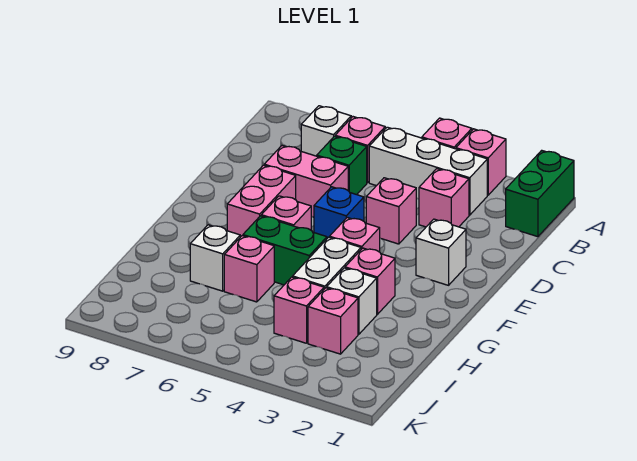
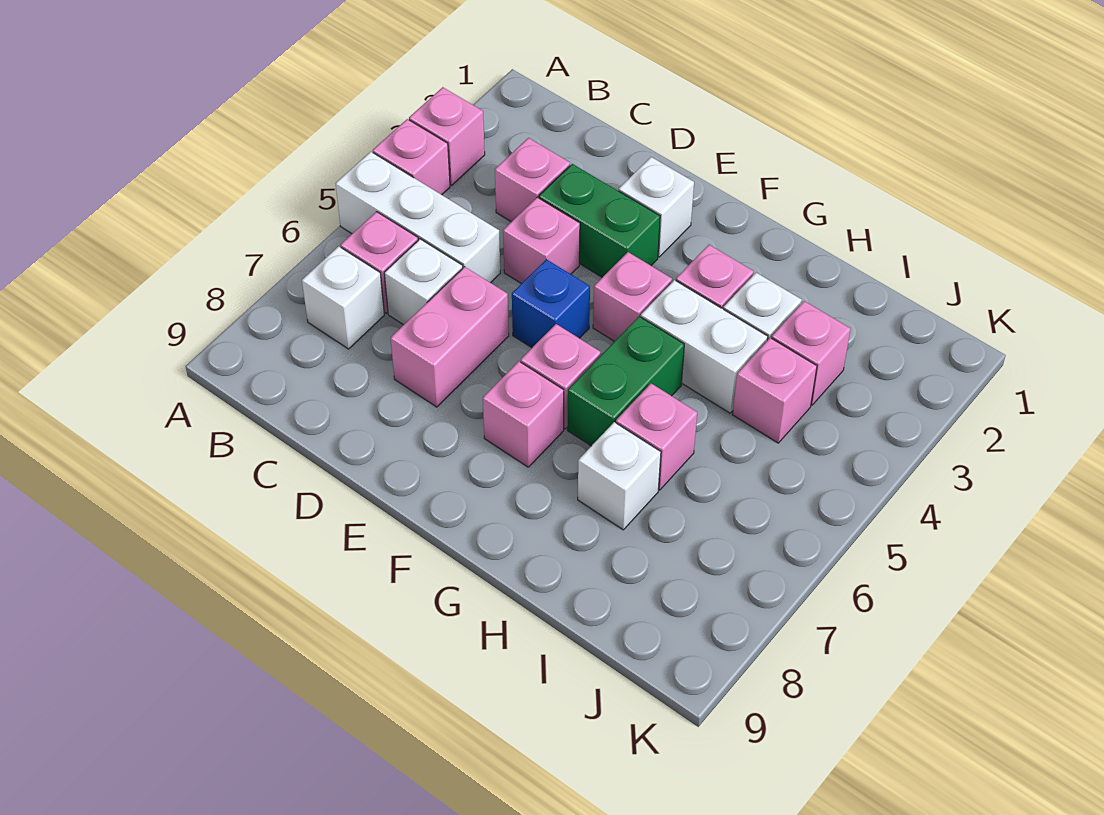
green 1x2 brick [506,150,574,237] -> green 1x2 brick moved to [539,164,660,277]
white 1x3 brick [369,127,487,215] -> white 1x3 brick turned to [336,152,500,283]
green 1x1 brick [317,136,367,195] -> white 1x1 brick [384,239,463,325]
pink 1x2 brick [227,165,296,237] -> pink 1x1 brick [483,361,564,467]

